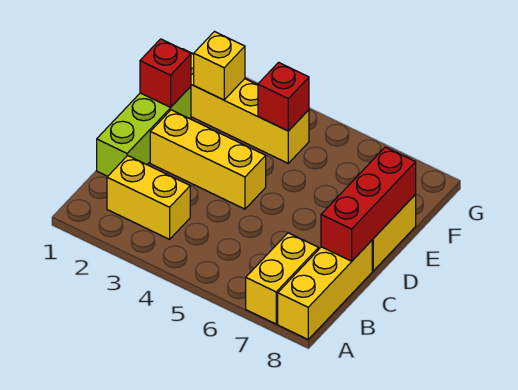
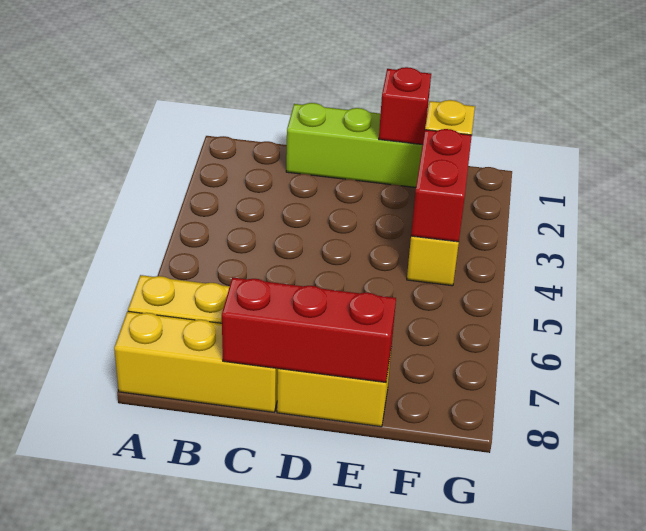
yellow 1x2 brick [107,156,190,239] -> none
yellow 1x3 brick [150,110,266,209] -> none
red 1x1 brick [258,62,309,131] -> red 1x2 brick [411,129,472,242]

